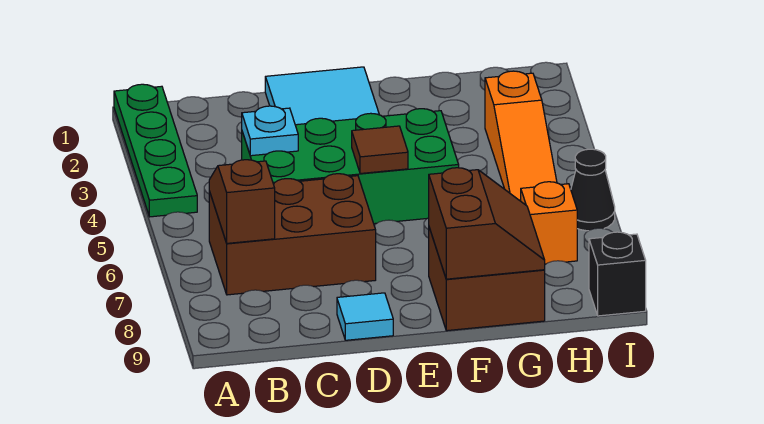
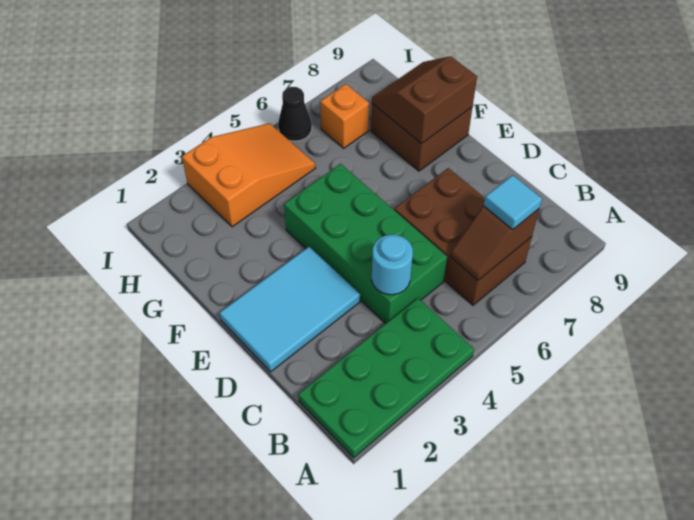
green 1x4 plate [114,84,197,217] -> green 2x4 plate [298,298,474,458]
cyan 1x1 plate [242,106,298,156] -> cyan 1x1 round brick [372,235,413,295]
cyan 1x1 tile [337,293,393,340] -> cyan 1x1 tile moved to [484,175,542,229]
brown 1x1 tile [352,126,408,174] -> none
orange 1x3 slope [485,71,557,201] -> orange 2x3 slope [182,123,315,227]
black 1x1 brick [589,232,646,316] -> none

